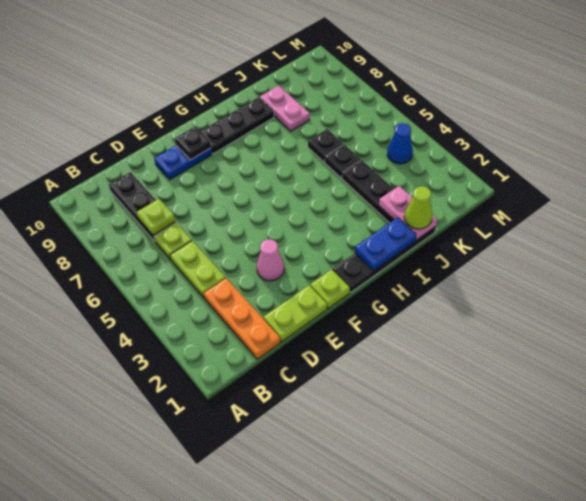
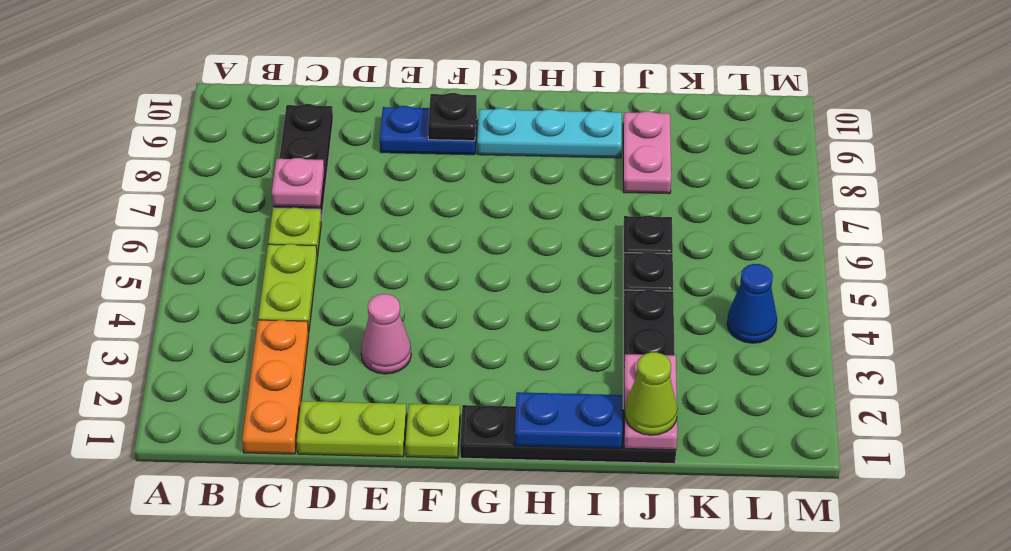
lime 1x1 plate [137,199,175,235] -> pink 1x1 plate [272,158,324,207]
black 1x3 plate [201,97,274,154] -> cyan 1x3 plate [477,108,622,158]

